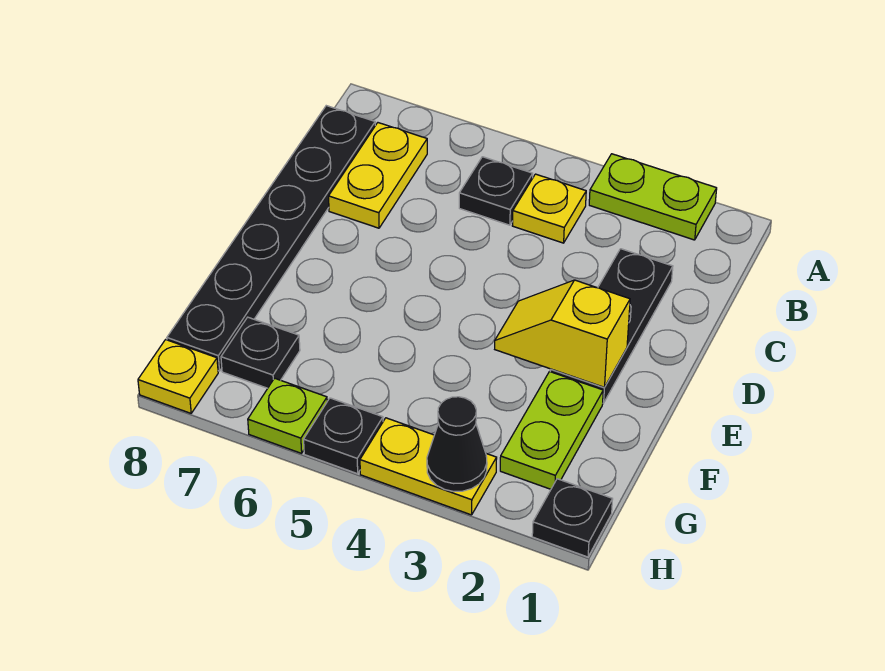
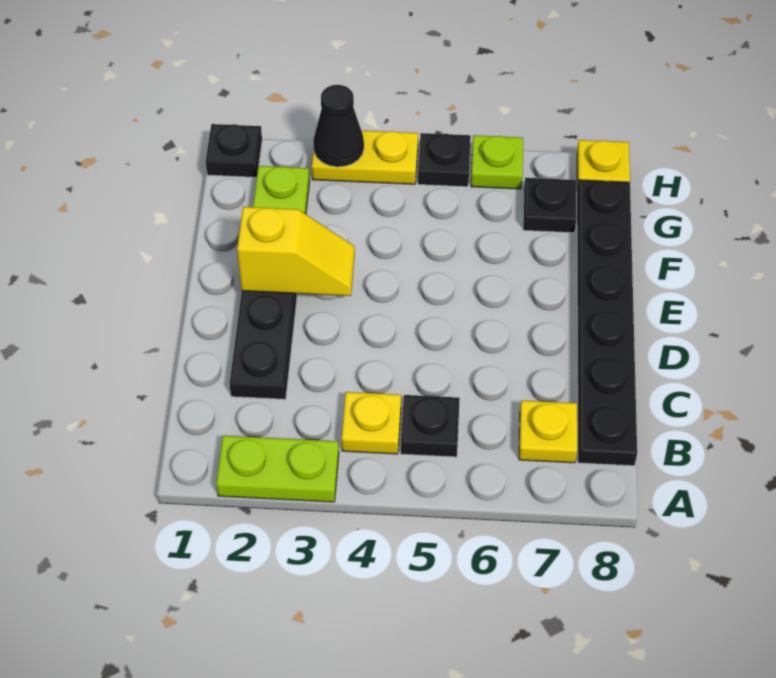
yellow 1x2 plate [329,123,427,228] -> yellow 1x1 plate [519,401,577,463]

